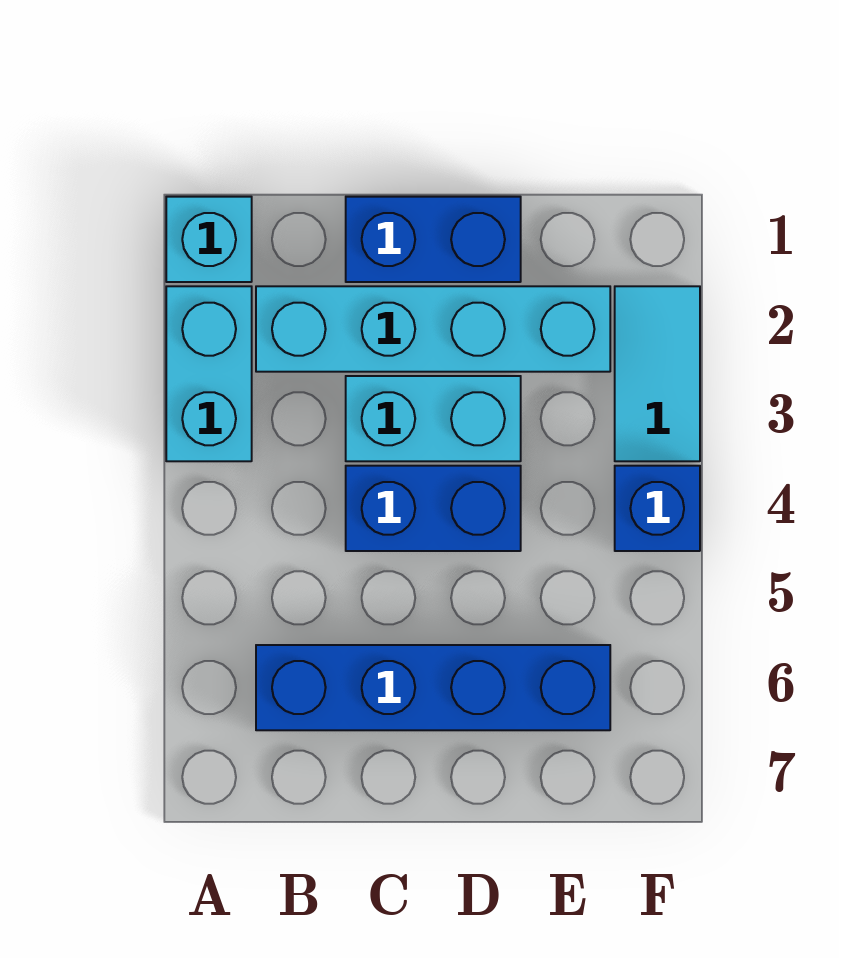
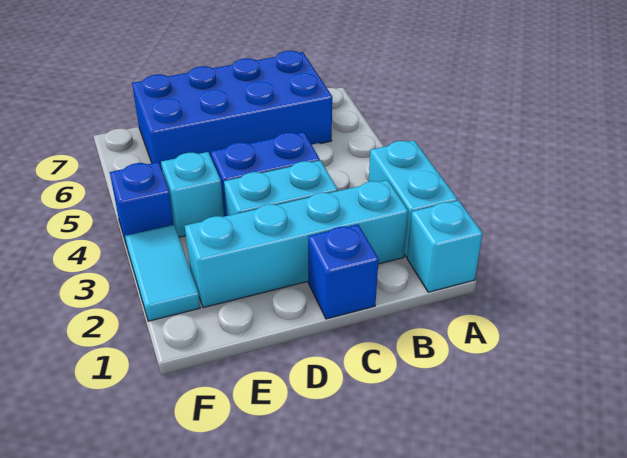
blue 1x4 brick [256,645,610,730] -> blue 2x4 brick [132,51,332,170]
blue 1x2 brick [346,197,521,282] -> blue 1x1 brick [308,224,379,319]
none -> cyan 1x1 brick [161,152,224,237]

